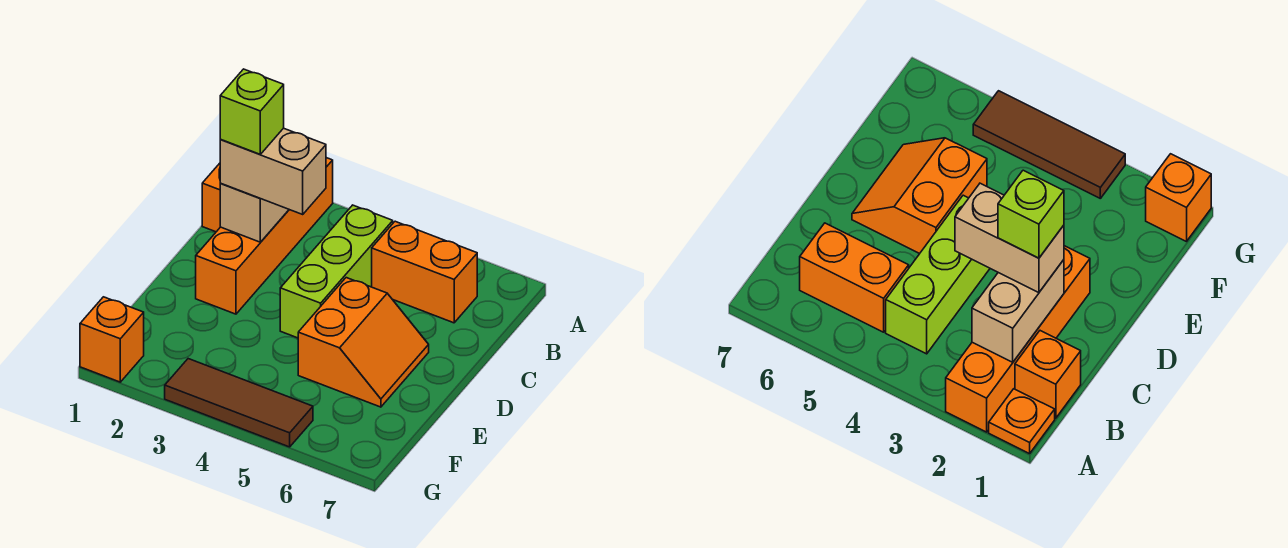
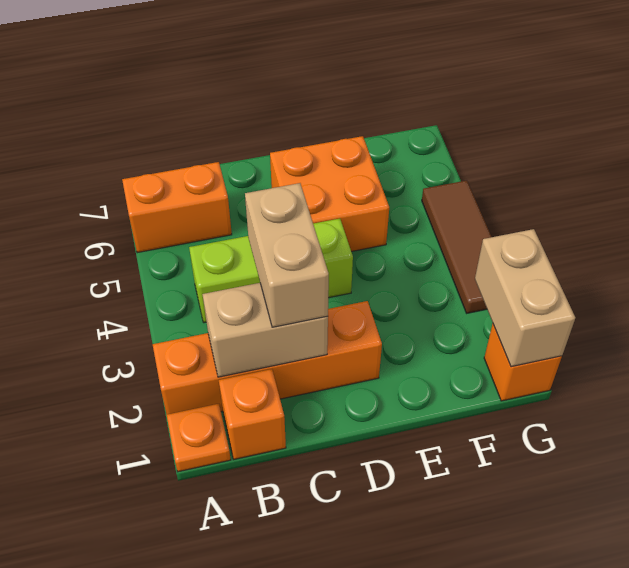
orange 1x2 brick [372,221,477,323] -> orange 1x2 brick turned to [122,162,232,253]
lime 1x1 brick [220,69,284,154] -> none
orange 2x2 slope [298,278,429,407] -> orange 2x2 brick [270,136,389,252]
none -> tan 1x2 brick [475,229,575,367]

